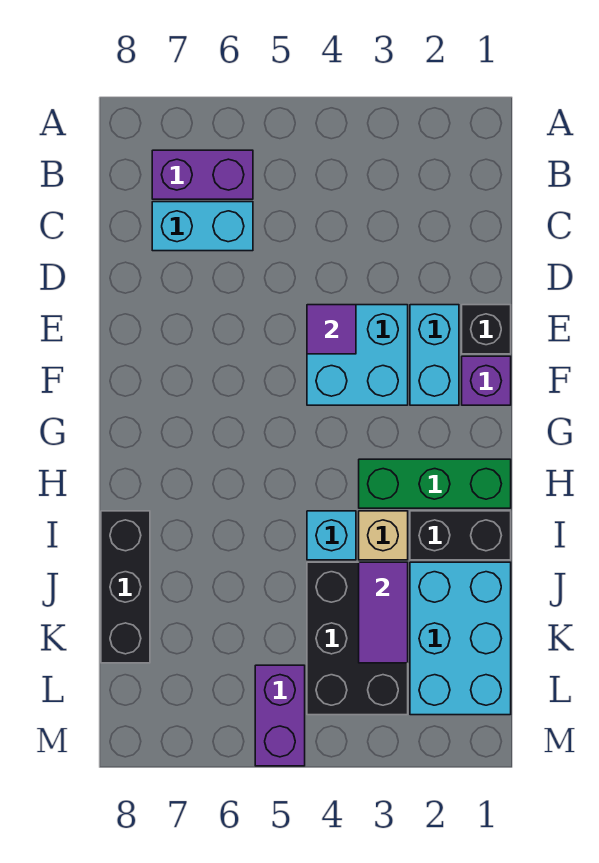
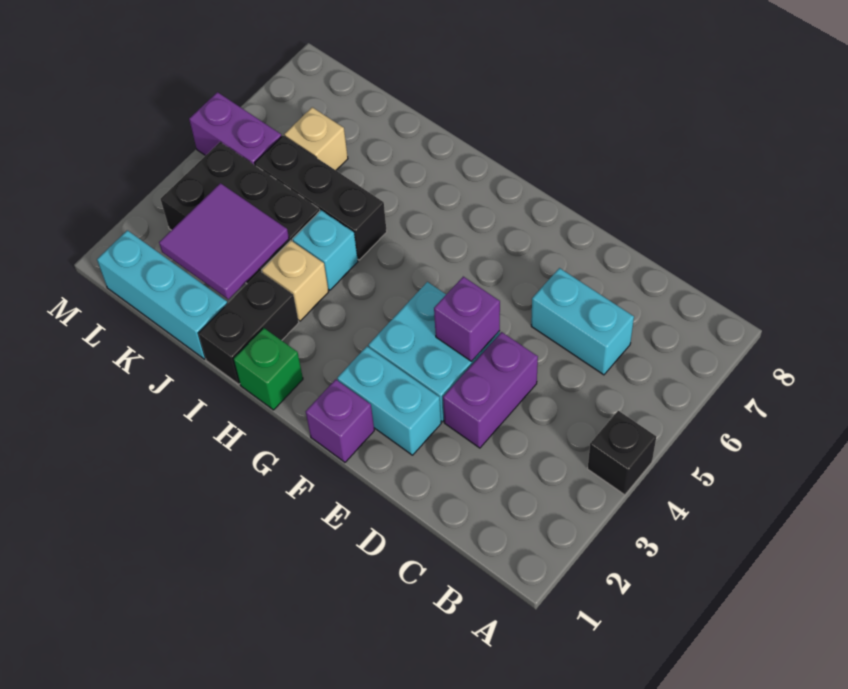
purple 1x2 brick [152,150,253,199] -> purple 1x2 brick moved to [443,332,538,448]
cyan 1x2 brick [152,202,253,251] -> cyan 1x2 brick turned to [531,268,634,375]
black 1x1 brick [462,305,511,354] -> black 1x1 brick moved to [588,411,656,495]
purple 1x1 tile [307,305,356,354] -> purple 1x1 brick [434,277,500,362]
green 1x3 brick [359,459,511,508] -> green 1x1 brick [234,328,303,410]
black 1x3 brick [101,511,150,663] -> black 1x3 brick moved to [255,136,387,260]
cyan 2x3 brick [410,562,511,715] -> cyan 1x3 brick [97,230,228,359]
purple 1x2 tile [359,562,408,663] -> purple 2x2 tile [159,183,289,299]
none -> tan 1x1 brick [284,107,348,170]

